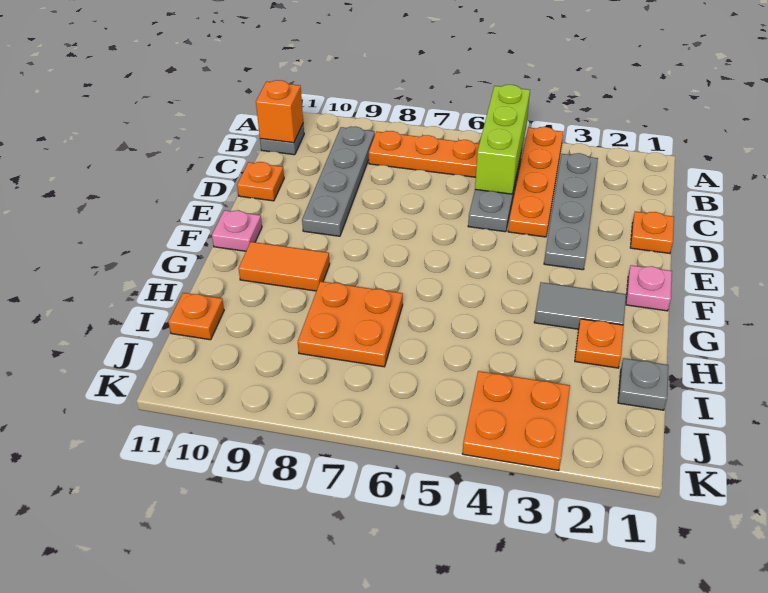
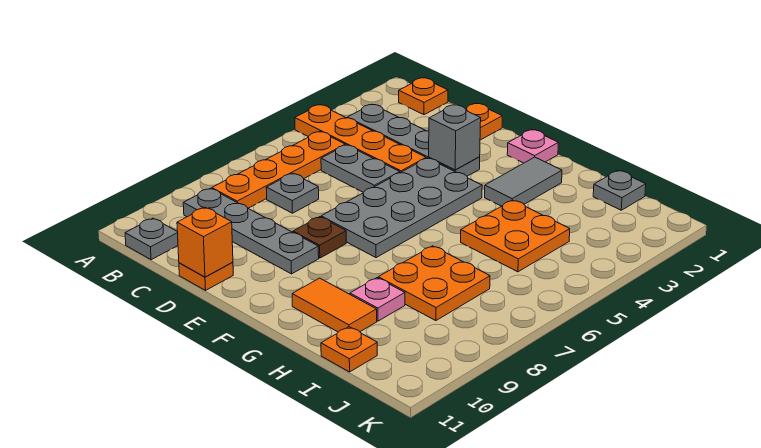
lime 1x3 brick [475,85,530,194] -> none
orange 1x1 brick [256,80,303,143] -> orange 1x1 brick moved to [177,207,233,277]
none -> grey 1x1 plate [266,173,319,213]
none -> grey 1x1 brick [429,105,481,170]
none -> grey 2x4 plate [321,158,482,258]
none -> brown 1x1 plate [293,217,346,258]
pink 1x1 plate [212,210,262,251] -> pink 1x1 plate moved to [350,278,405,321]
orange 1x2 tile [238,242,330,291] -> orange 1x2 tile turned to [292,278,377,332]
orange 1x1 plate [575,319,624,368] -> orange 1x1 plate moved to [399,78,448,115]
orange 2x2 plate [462,371,570,470] -> orange 2x2 plate moved to [461,200,570,272]

